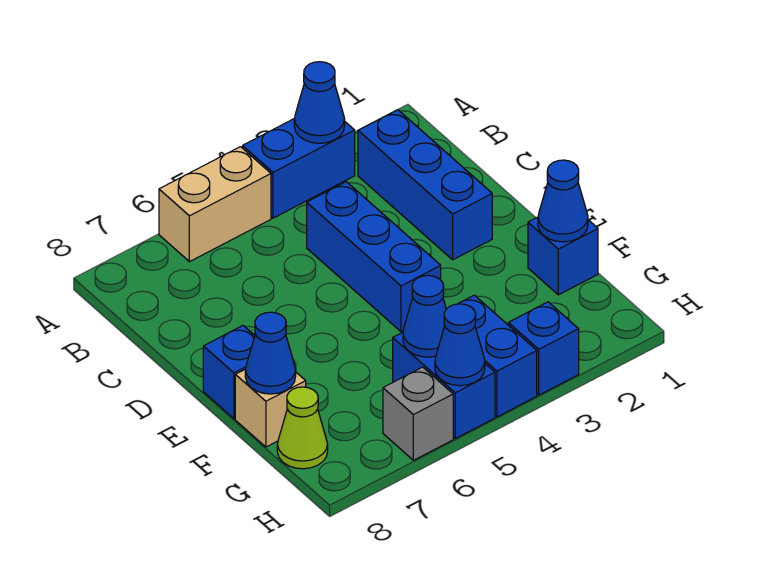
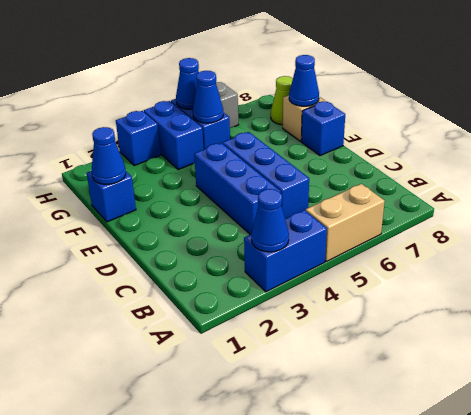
blue 1x3 brick [358,110,492,260] -> blue 1x3 brick moved to [223,132,309,218]

